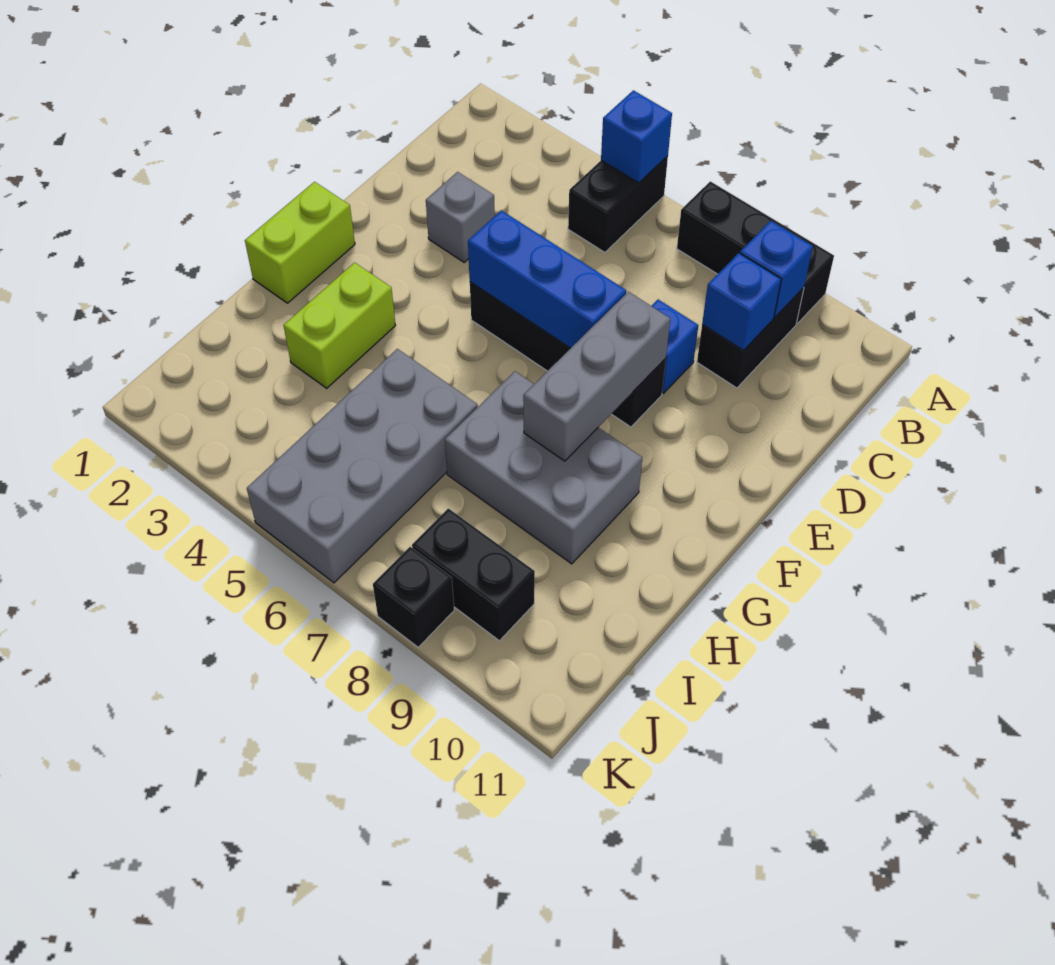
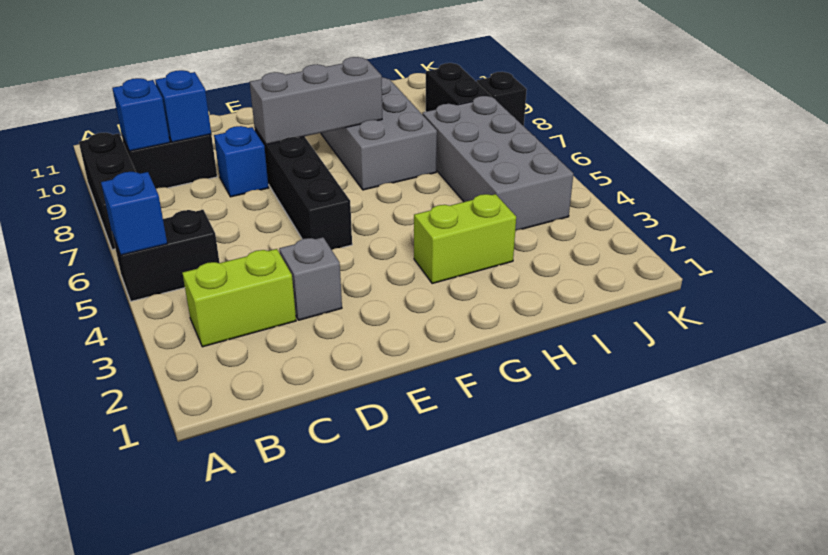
blue 1x3 brick [468,210,626,348] -> none
lime 1x2 brick [245,182,355,303] -> lime 1x2 brick moved to [183,249,296,347]
grey 2x4 brick [247,349,478,583] -> grey 2x4 brick turned to [422,96,573,231]

